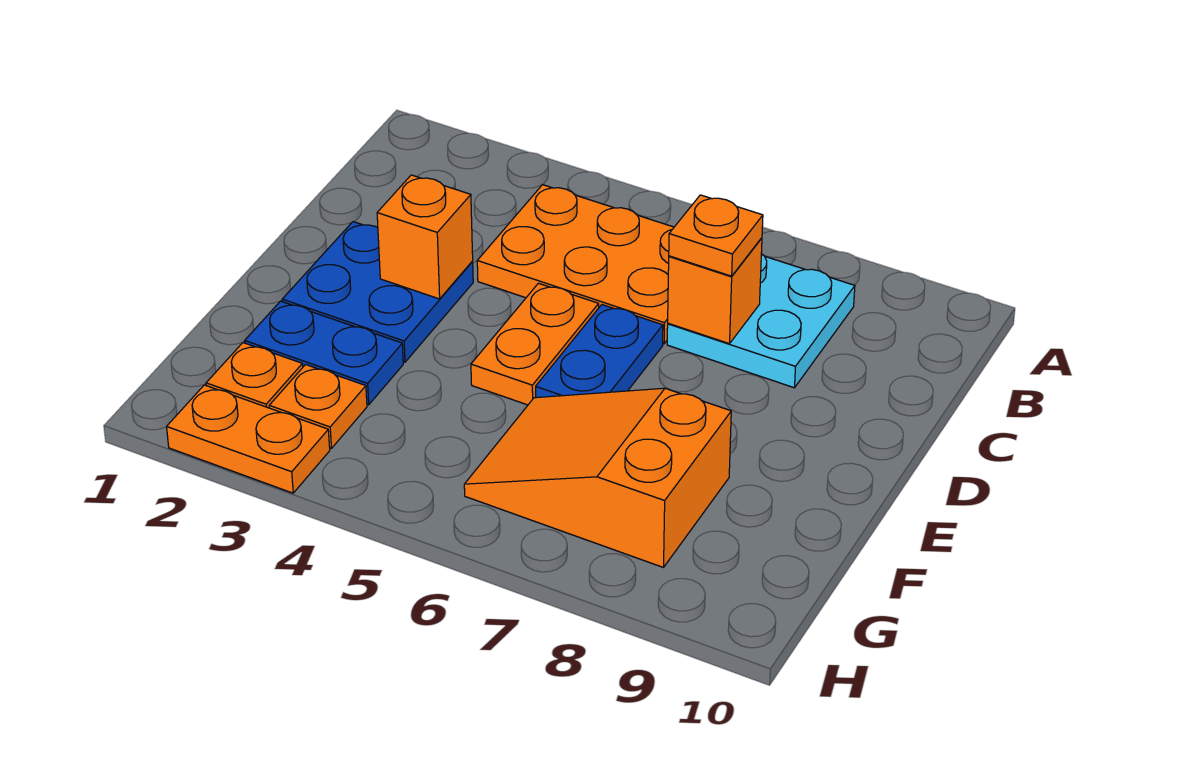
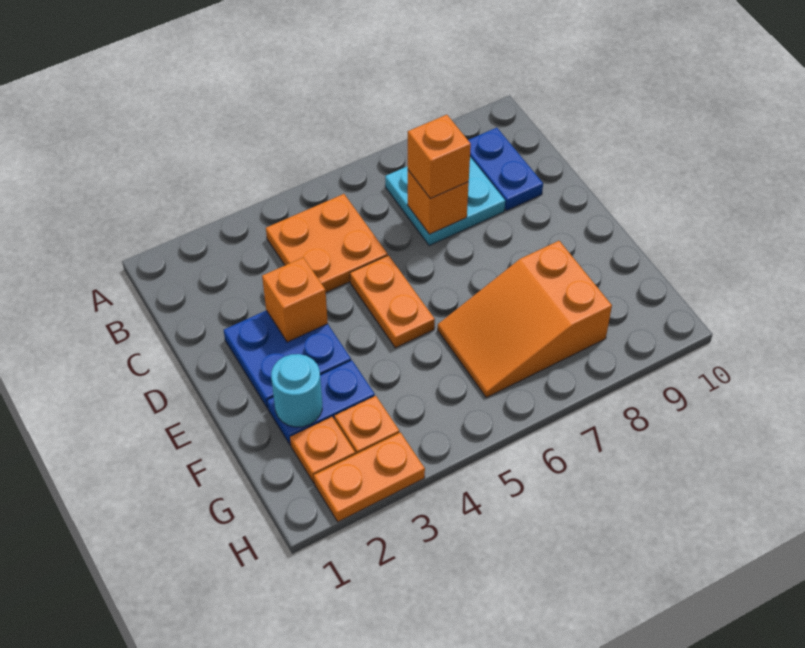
orange 2x3 plate [477,185,674,344] -> orange 2x2 plate [266,194,388,292]
orange 1x1 plate [669,195,763,276] -> orange 1x1 brick [408,115,471,198]
blue 1x2 plate [536,305,663,398] -> blue 1x2 plate moved to [468,128,543,211]
none -> cyan 1x1 round brick [271,354,322,427]

